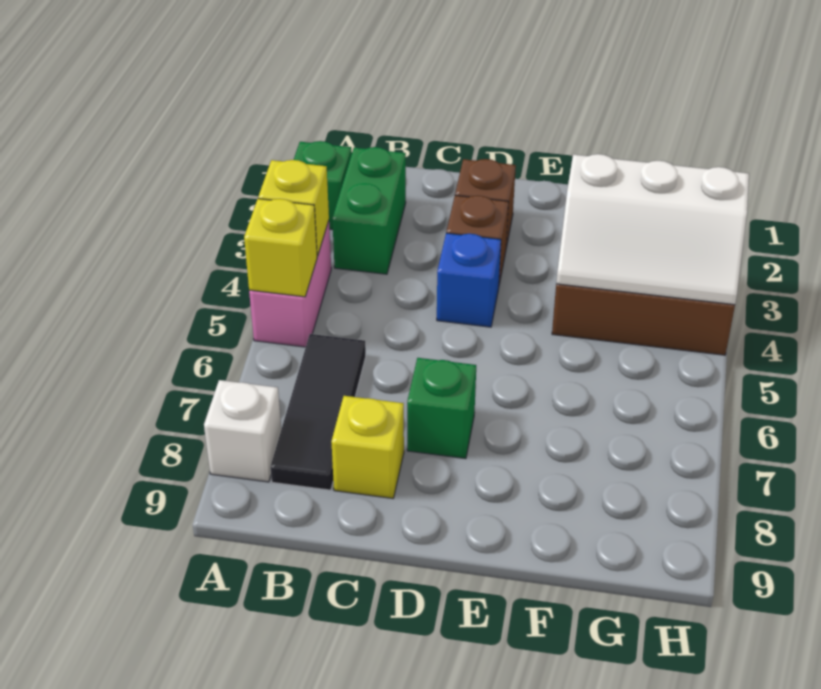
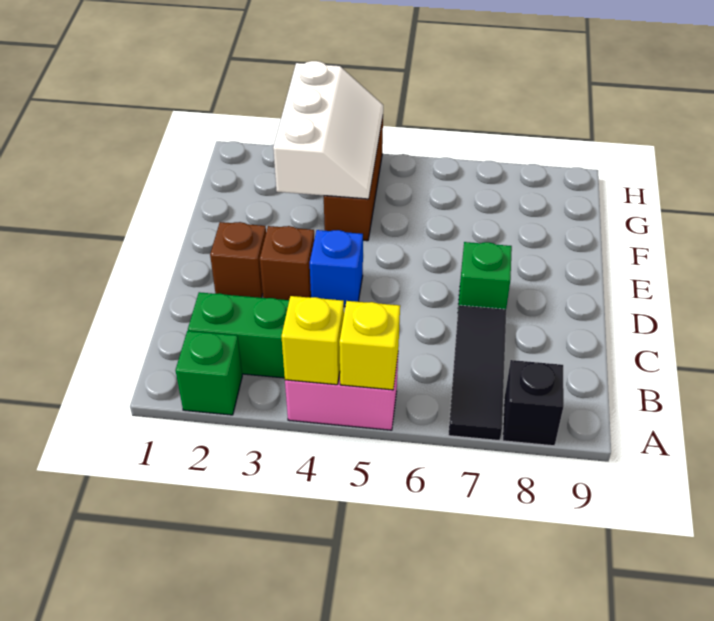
white 1x1 brick [204,380,281,482] -> black 1x1 brick [503,360,564,446]
black 1x3 tile [270,334,366,490] -> black 1x3 tile turned to [448,305,506,441]
yellow 1x1 brick [331,396,404,498] -> none

